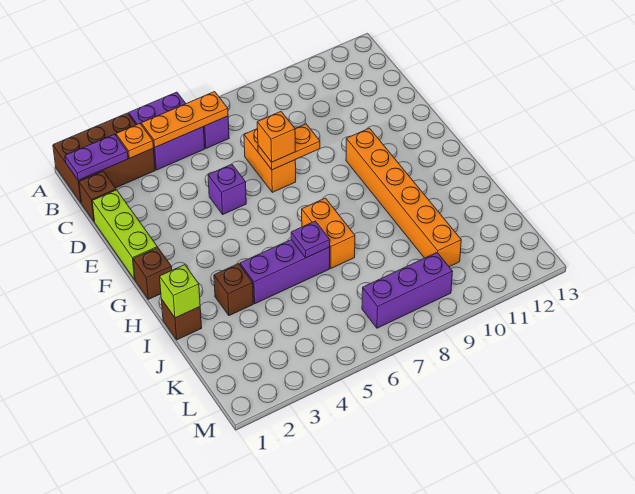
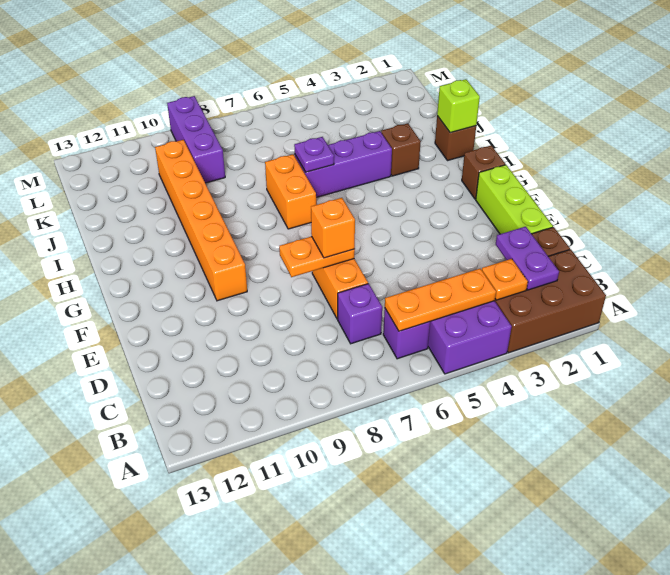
purple 1x2 plate [65,134,128,180] -> purple 1x2 plate turned to [496,227,559,290]
purple 1x1 brick [208,164,246,214] -> purple 1x1 brick moved to [338,284,382,344]
purple 1x3 brick [362,253,453,328] -> purple 1x3 brick turned to [167,96,225,183]

